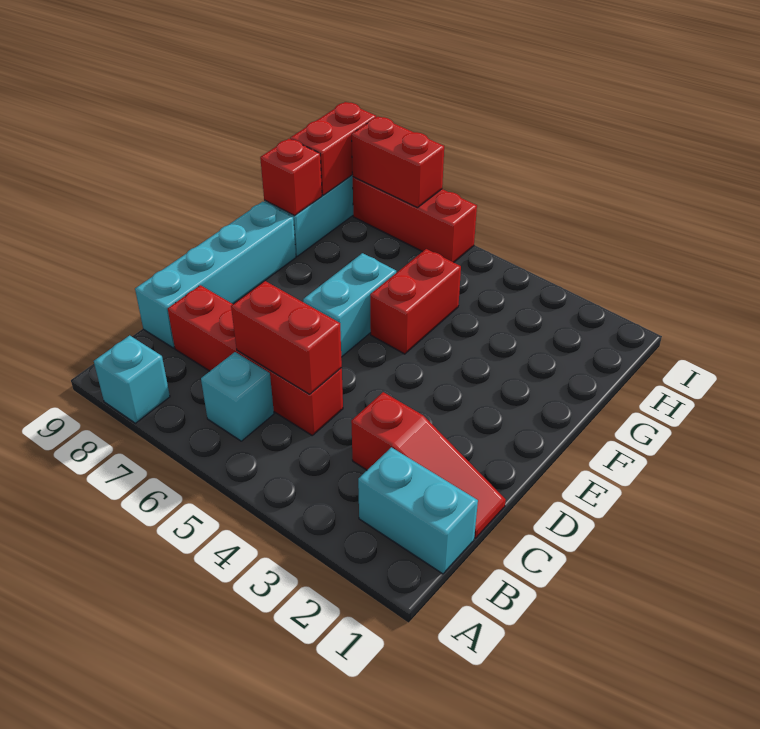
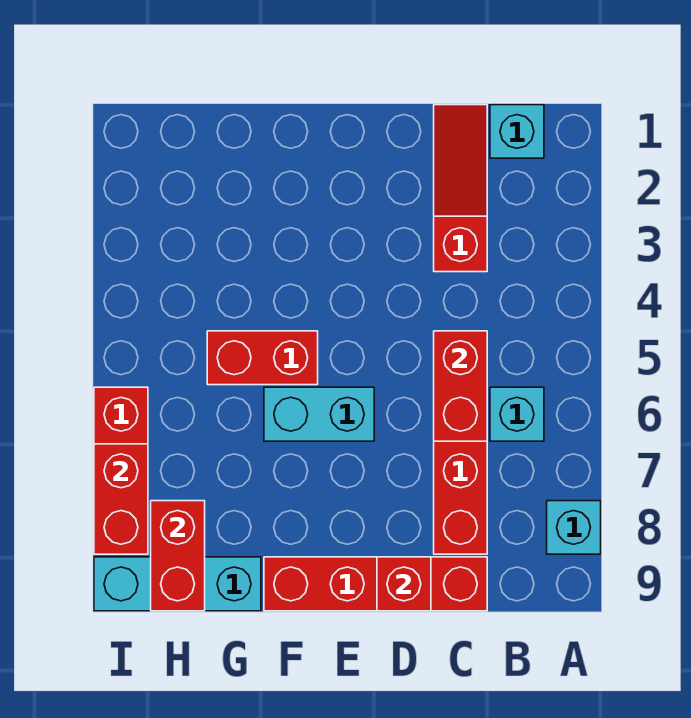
cyan 1x2 brick [358,447,478,574] -> cyan 1x1 brick [490,105,544,158]
cyan 1x4 brick [135,202,296,348] -> red 1x4 brick [264,557,487,611]
red 1x1 brick [260,139,322,215] -> red 1x1 brick moved to [377,557,431,611]
red 1x2 brick [290,102,376,195] -> red 1x2 brick turned to [151,501,205,611]

